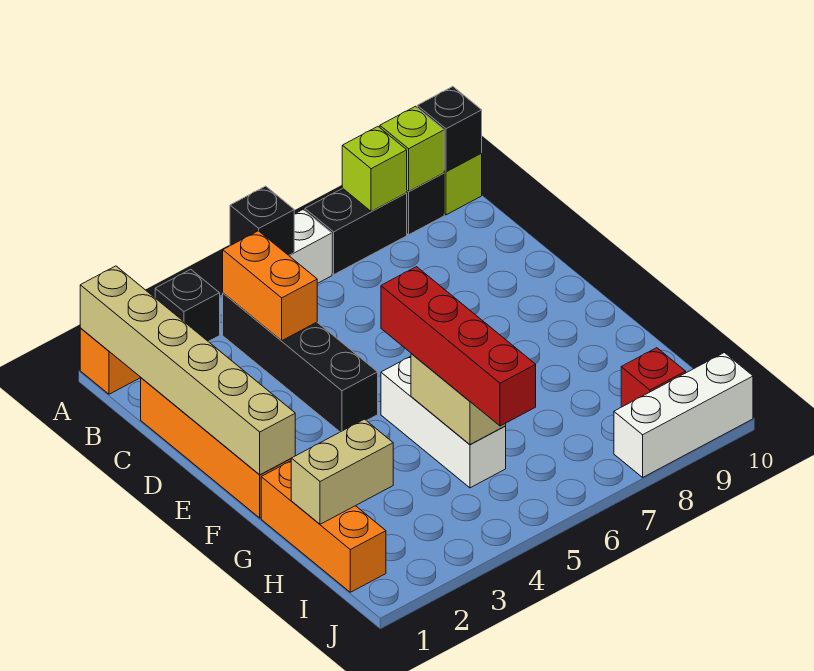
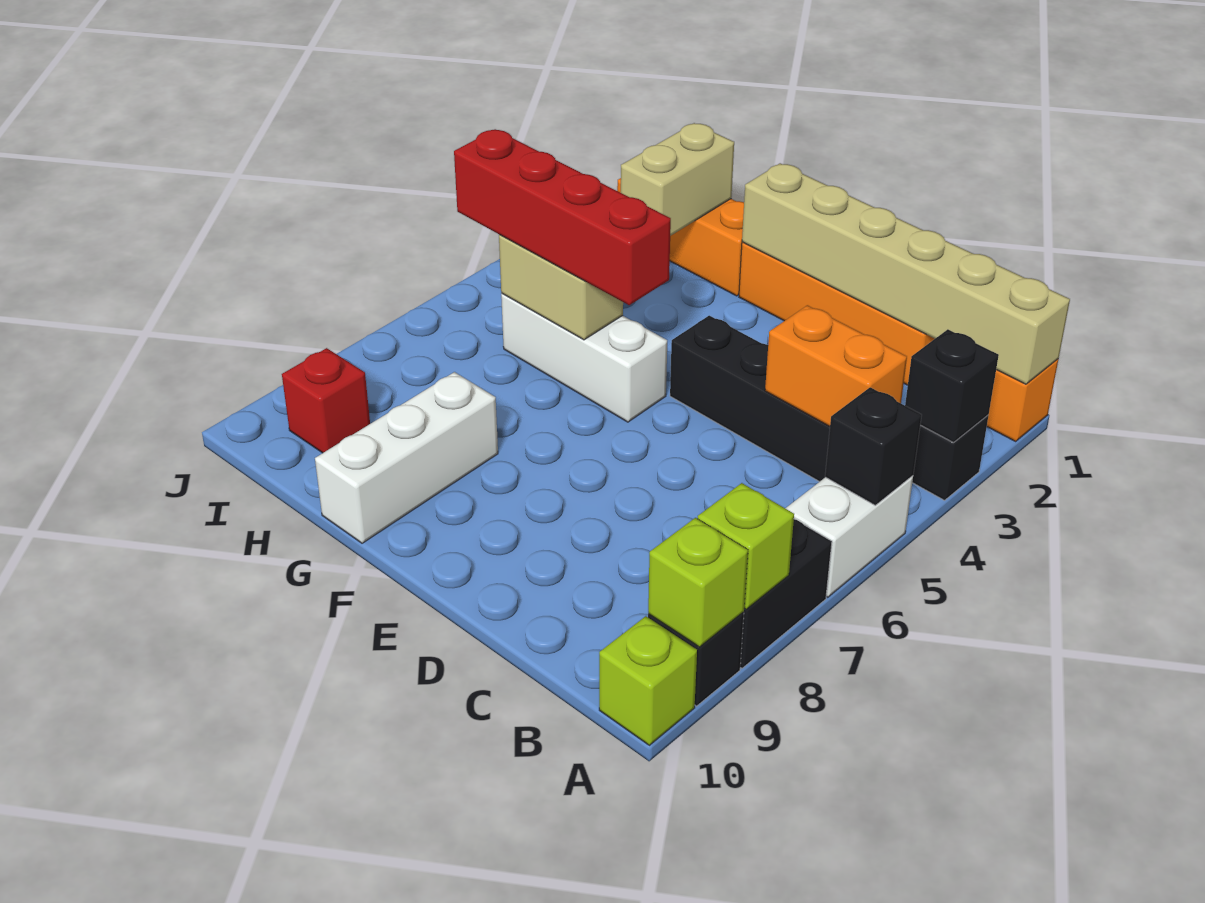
black 1x1 brick [417,87,482,172] -> black 1x1 brick moved to [905,329,999,443]
white 1x3 brick [614,353,753,477] -> white 1x3 brick moved to [315,372,498,543]

